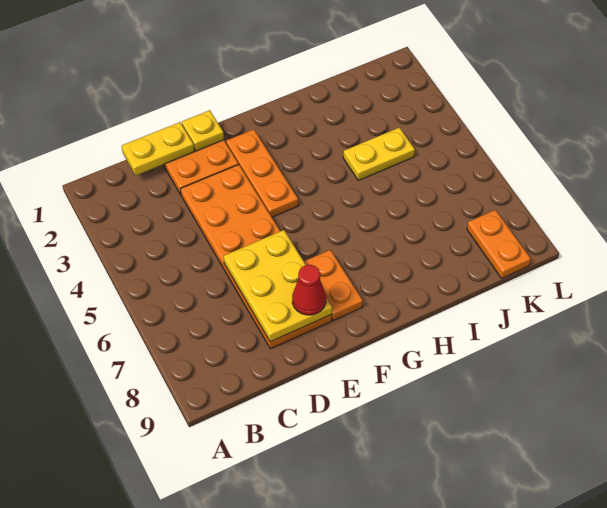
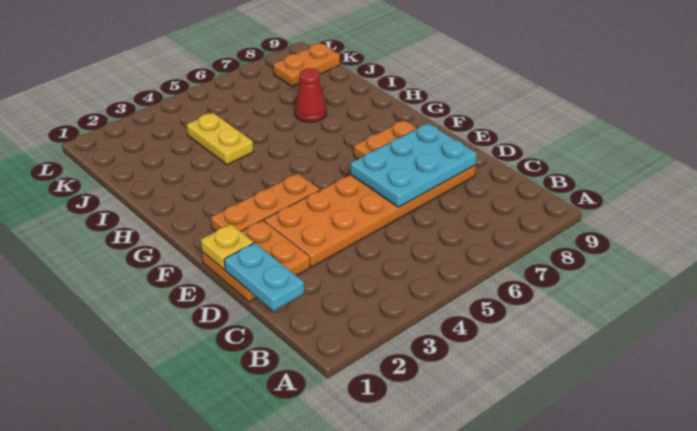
yellow 1x2 plate [122,122,194,176] -> cyan 1x2 plate [224,243,304,311]
yellow 2x3 plate [224,230,332,342] -> cyan 2x3 plate [350,124,477,207]
red 1x1 cone [292,265,326,315] -> red 1x1 cone moved to [295,68,326,122]

